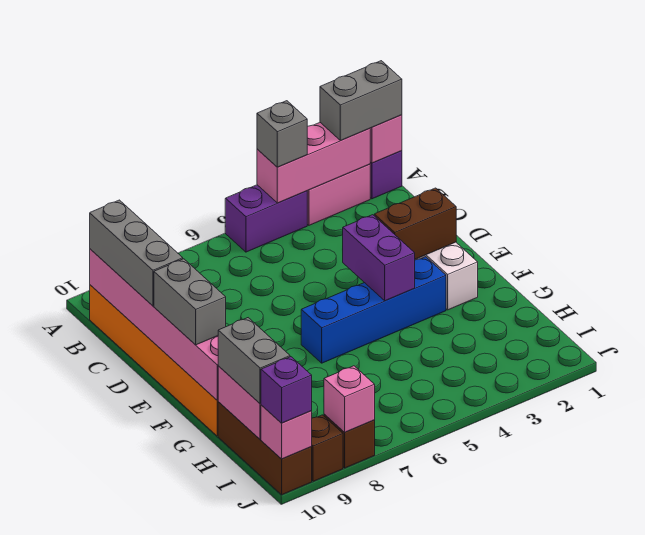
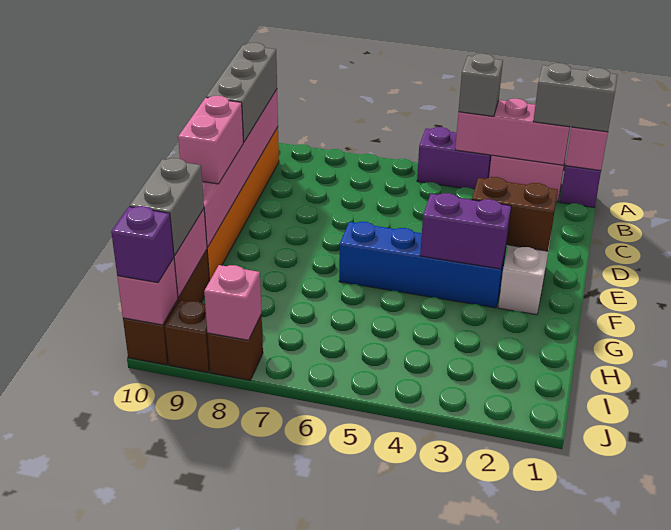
purple 1x2 brick [343,215,415,301] -> purple 1x2 brick turned to [420,193,511,269]
grey 1x2 brick [154,259,226,345] -> pink 1x2 brick [178,96,243,184]

